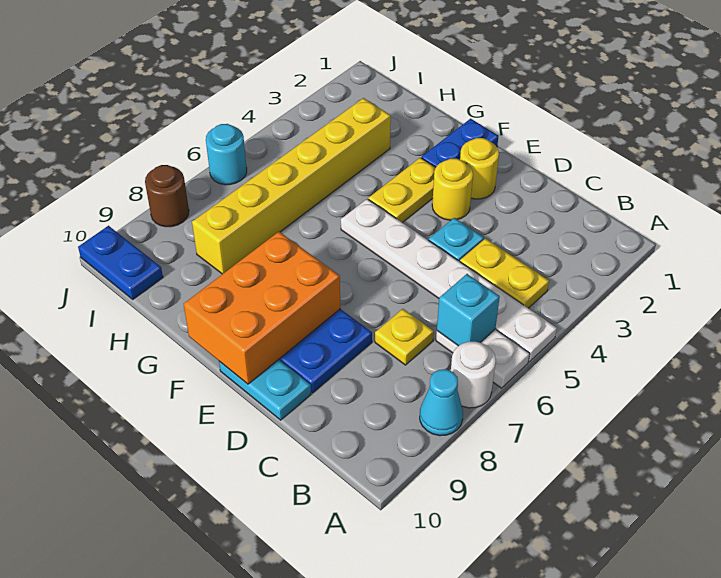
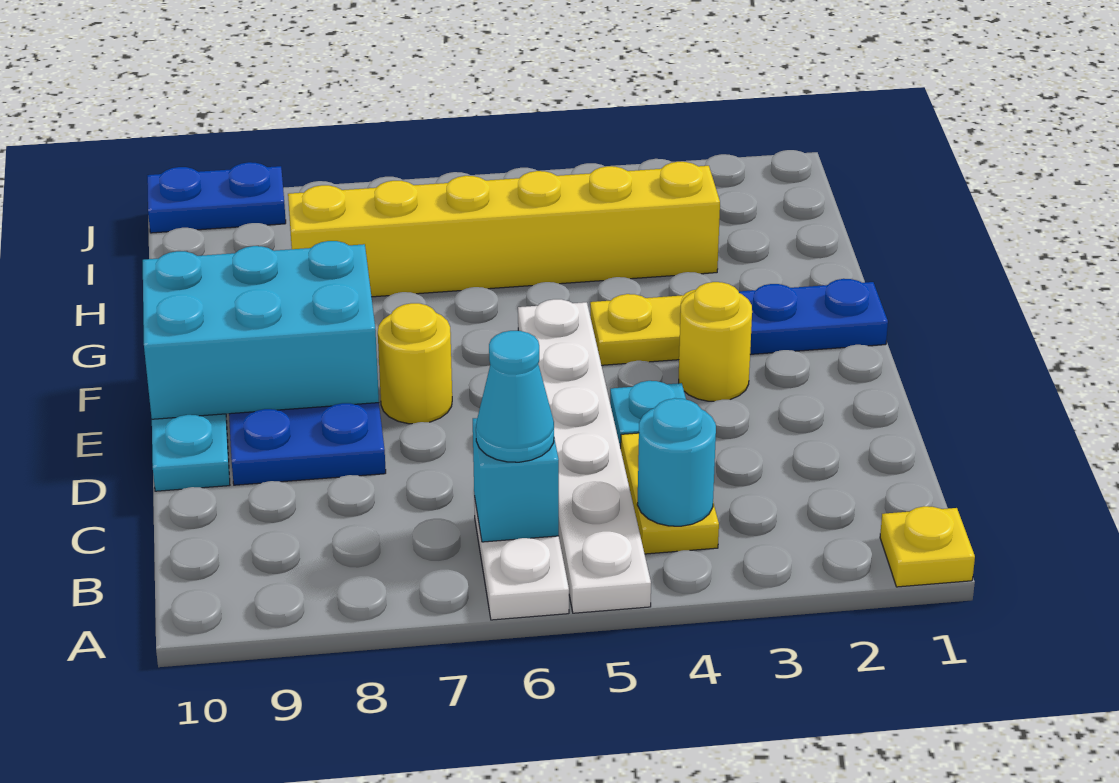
white 1x1 round brick [451,342,496,408] -> none
cyan 1x1 cone [420,369,463,436] -> cyan 1x1 cone moved to [476,331,554,462]
yellow 1x1 plate [375,309,434,365] -> yellow 1x1 plate moved to [880,506,975,587]
yellow 1x1 round brick [460,138,499,199] -> yellow 1x1 round brick moved to [378,303,452,424]
orange 2x3 brick [184,232,340,384] -> cyan 2x3 brick [143,241,379,419]
blue 1x2 plate [78,226,163,299] -> blue 1x2 plate turned to [147,162,286,233]
cyan 1x1 round brick [206,124,247,185] -> cyan 1x1 round brick moved to [637,398,716,526]
brown 1x1 round brick [145,165,189,227] -> none

